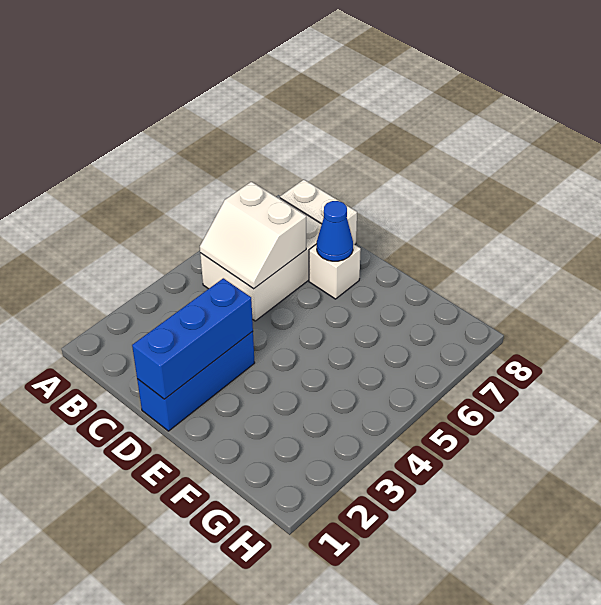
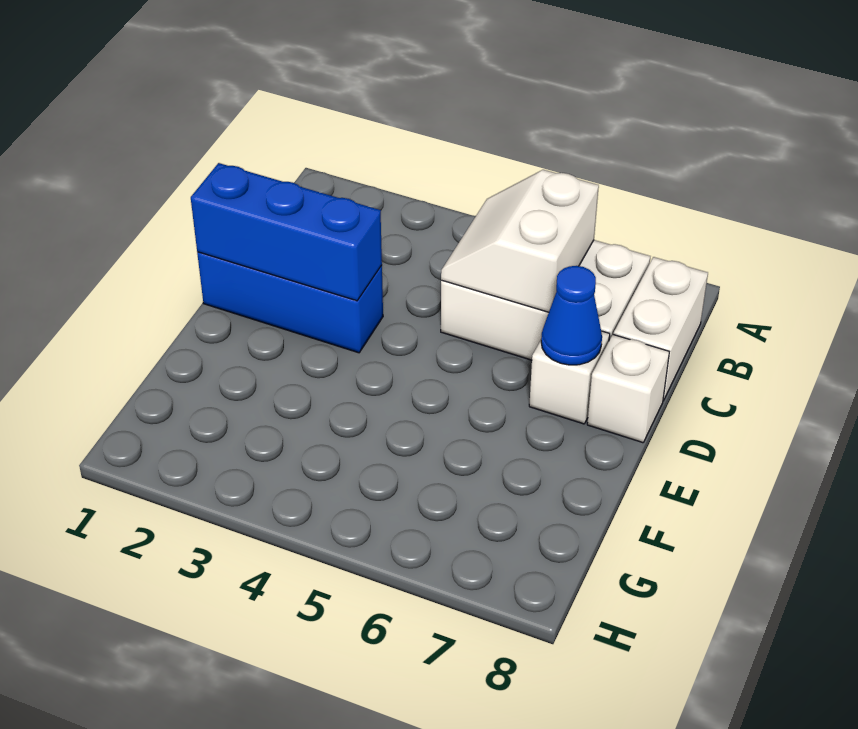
none -> white 1x1 brick [587,335,669,443]

